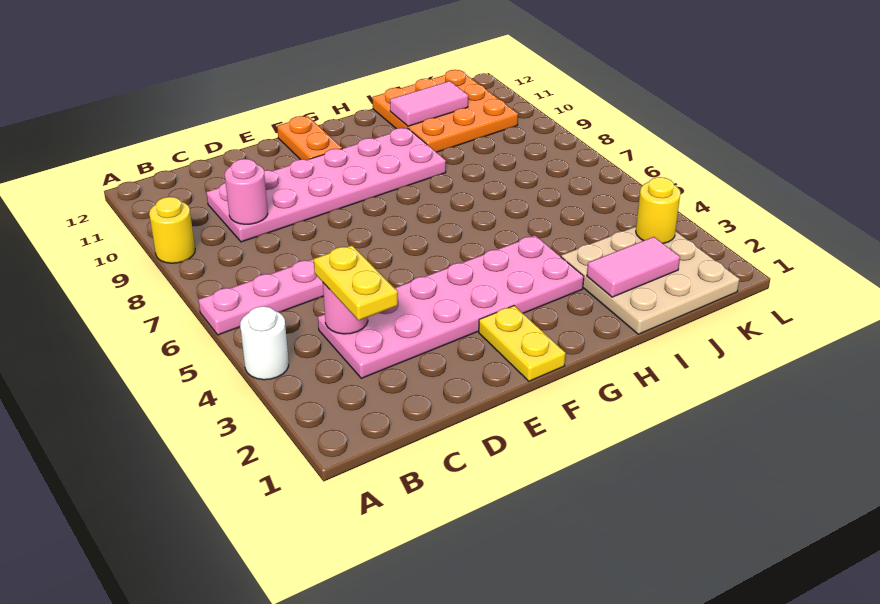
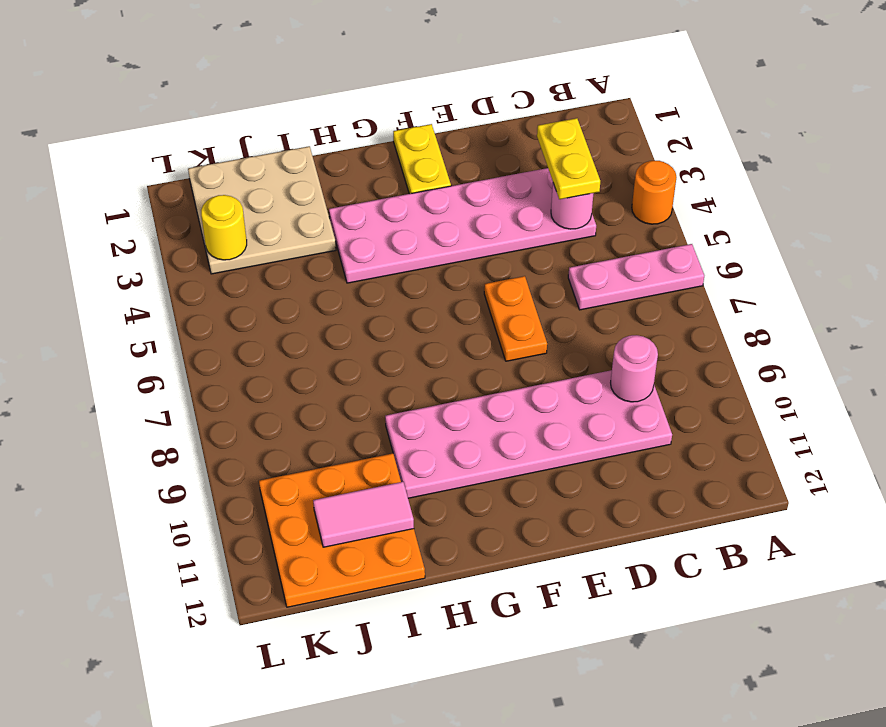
white 1x1 round brick [240,306,289,380] -> orange 1x1 round brick [632,161,677,224]
yellow 1x1 round brick [149,197,195,263] -> none
orange 1x2 plate [277,116,342,160] -> orange 1x2 plate moved to [484,276,547,361]
pink 1x2 tile [587,237,680,297] -> none

